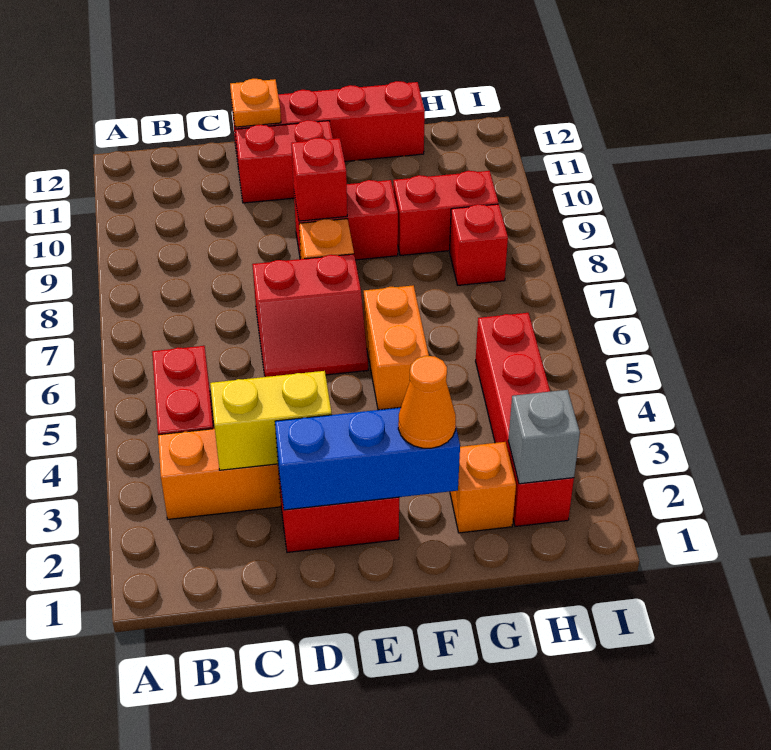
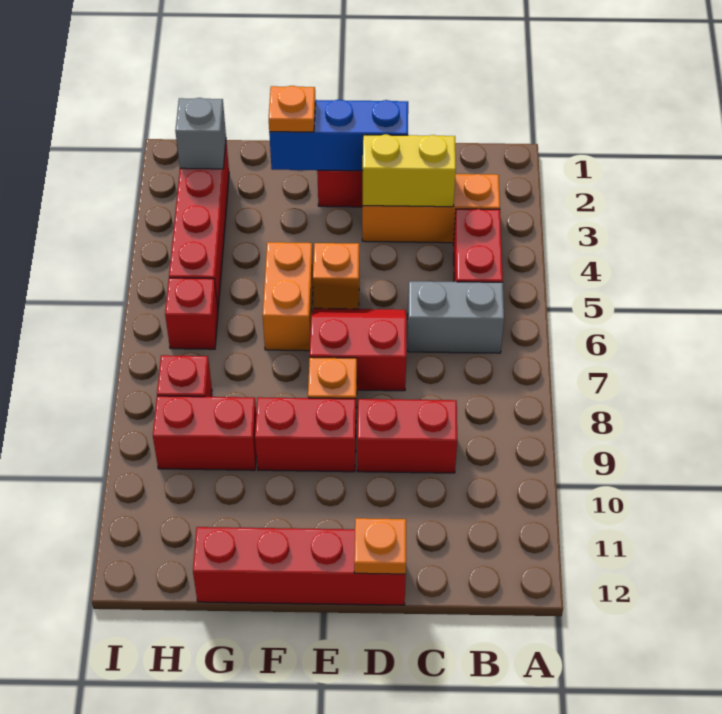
none -> grey 1x2 brick [408,281,504,353]
red 1x2 brick [235,120,333,203] -> red 1x2 brick moved to [357,399,457,473]
red 1x1 brick [291,138,347,221] -> red 1x1 brick moved to [165,278,218,349]
orange 1x1 cone [398,356,456,448] -> orange 1x1 plate [269,86,315,132]
orange 1x1 brick [450,442,516,533] -> orange 1x1 brick moved to [313,243,359,309]

